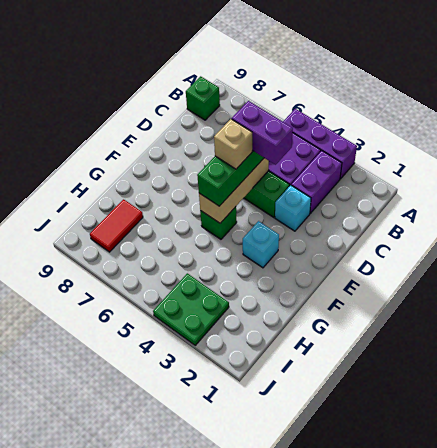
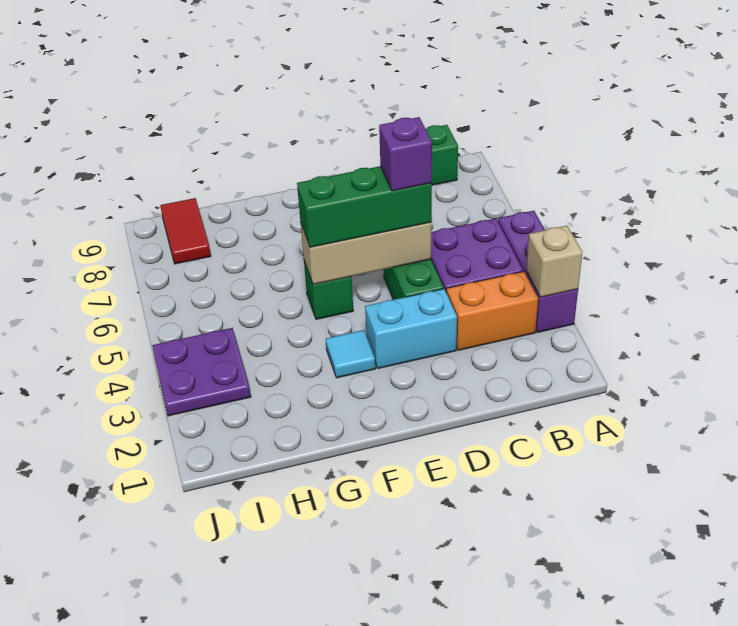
purple 1x2 brick [291,151,342,213] -> orange 1x2 brick [446,271,538,350]
cyan 1x1 brick [275,185,311,231] -> cyan 1x2 brick [365,289,457,369]
purple 1x2 brick [232,101,293,165] -> purple 1x1 brick [379,117,432,191]
tan 1x1 brick [214,119,252,169] -> tan 1x1 brick moved to [526,226,583,297]
cyan 1x1 brick [243,221,279,268] -> cyan 1x1 tile [326,330,375,378]
red 1x2 tile [90,199,143,252] -> red 1x2 tile turned to [160,198,211,264]
green 2x2 plate [153,273,229,345] -> purple 2x2 plate [152,328,251,416]

